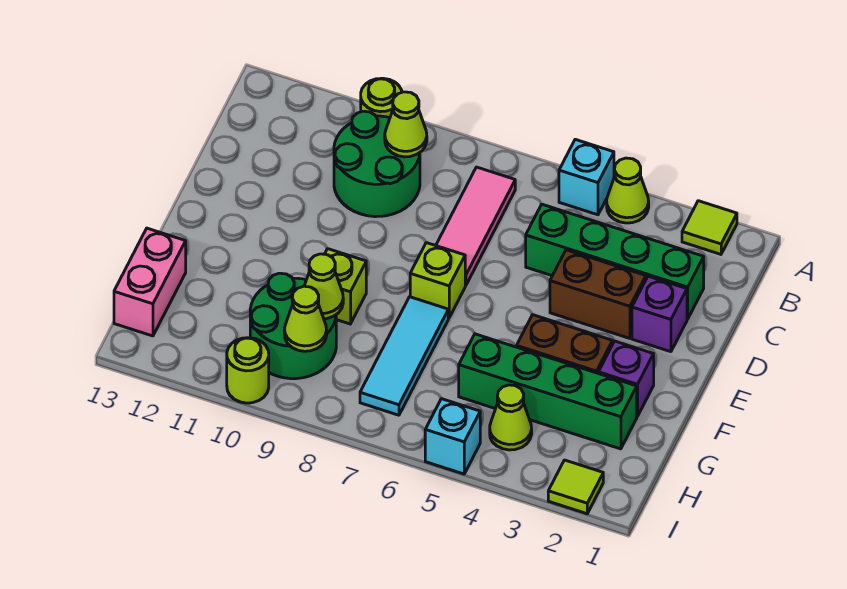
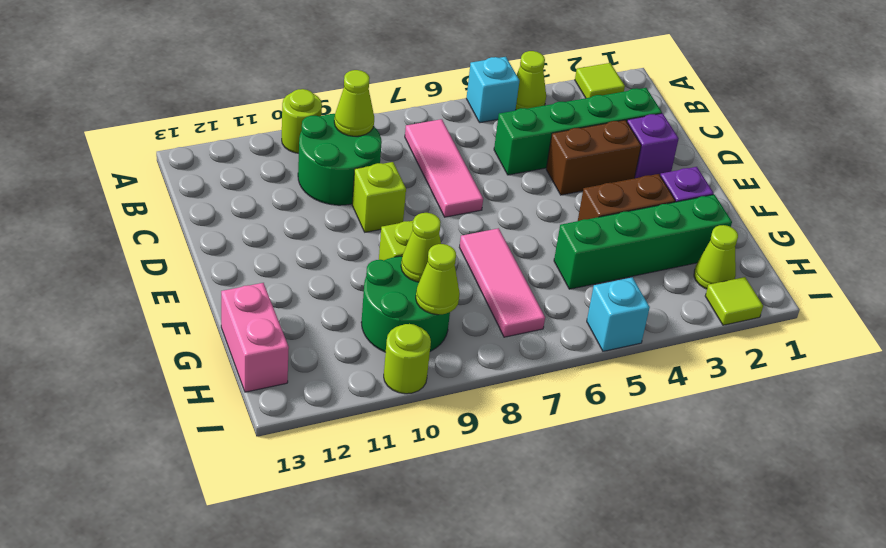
lime 1x1 brick [410,243,465,318] -> lime 1x1 brick moved to [352,162,406,232]
cyan 1x3 tile [360,297,448,415] -> pink 1x3 tile [459,228,545,337]
lime 1x1 cone [490,385,532,450] -> lime 1x1 cone moved to [694,225,738,289]

